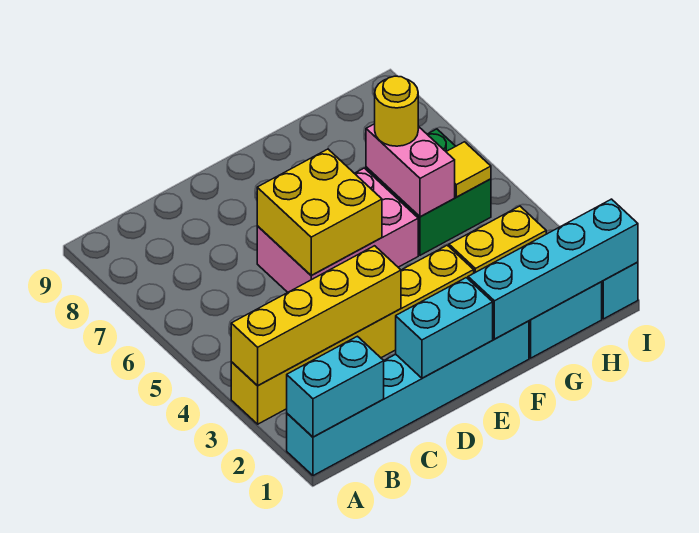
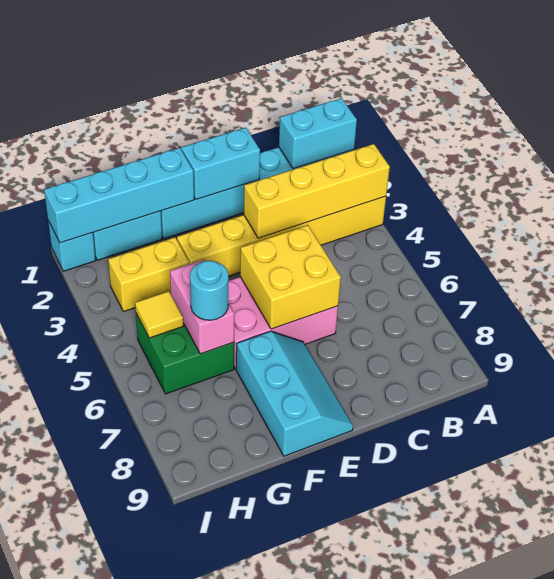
none -> cyan 2x3 slope [236,331,353,456]
yellow 1x1 round brick [375,76,418,146] -> cyan 1x1 round brick [190,261,228,320]

